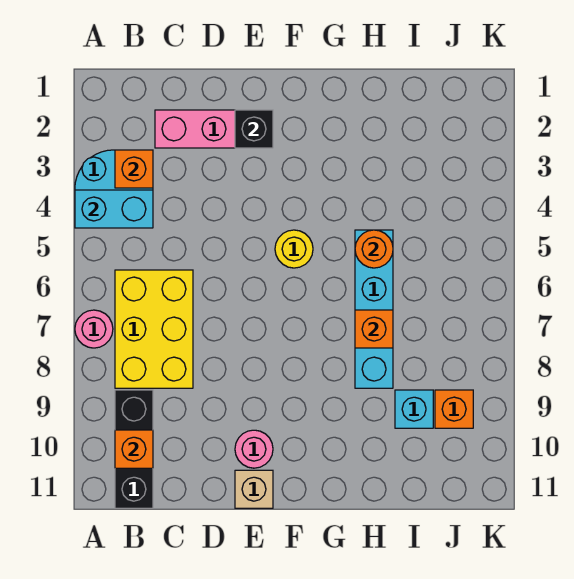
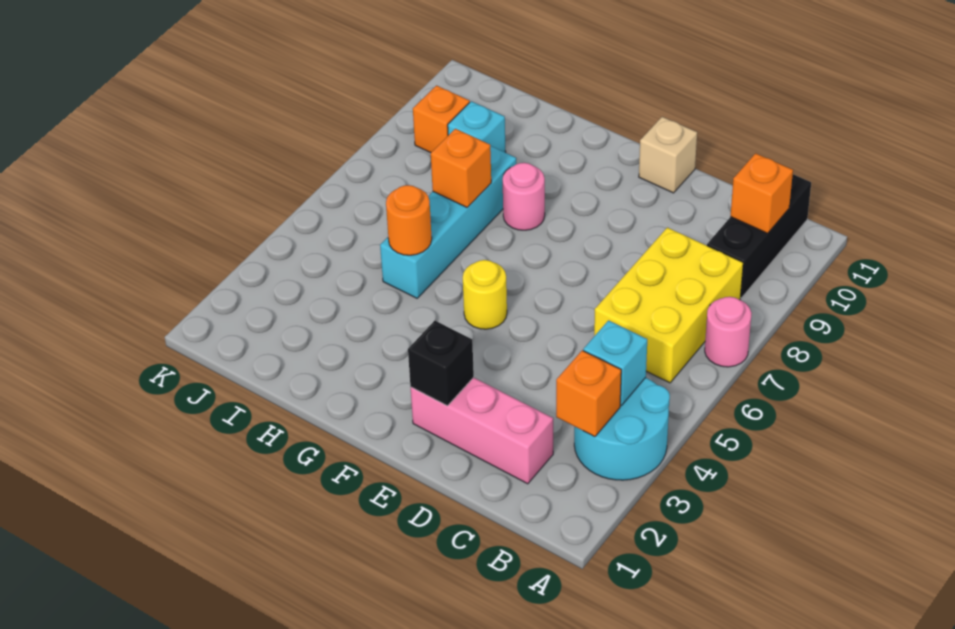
cyan 1x2 brick [75,190,153,228] -> cyan 1x1 brick [583,320,647,405]
pink 1x1 round brick [235,430,273,468] -> pink 1x1 round brick moved to [503,163,545,230]

